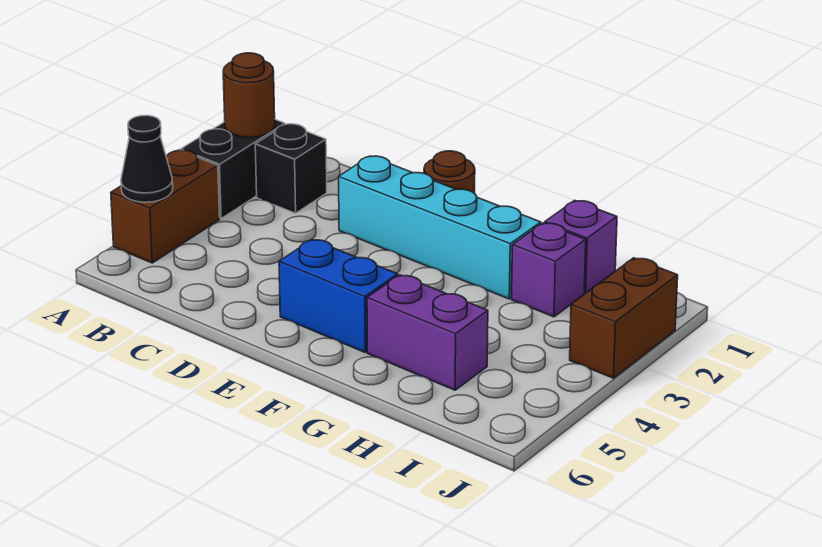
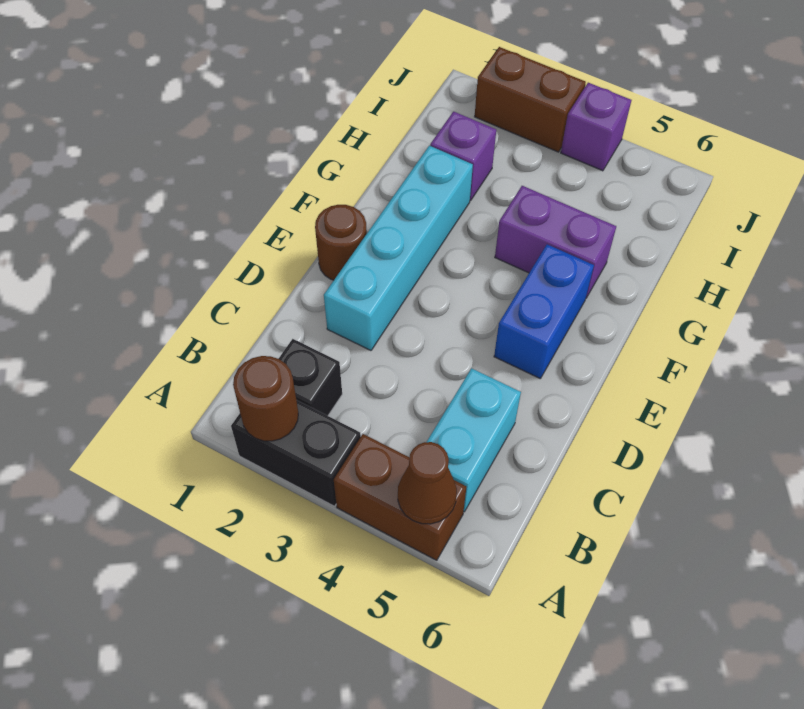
black 1x1 cone [121,115,173,202] -> brown 1x1 cone [398,442,457,524]
none -> cyan 1x2 brick [427,368,521,512]
purple 1x2 brick [367,275,488,390] -> purple 1x2 brick turned to [495,186,616,298]
purple 1x1 brick [545,200,617,293] -> purple 1x1 brick moved to [561,83,631,171]

